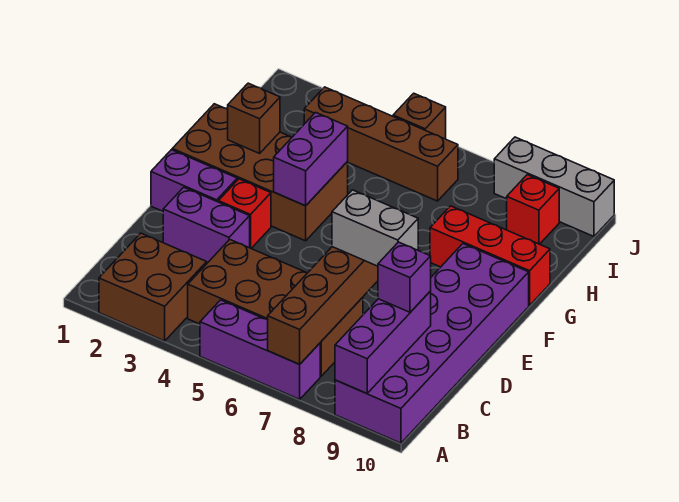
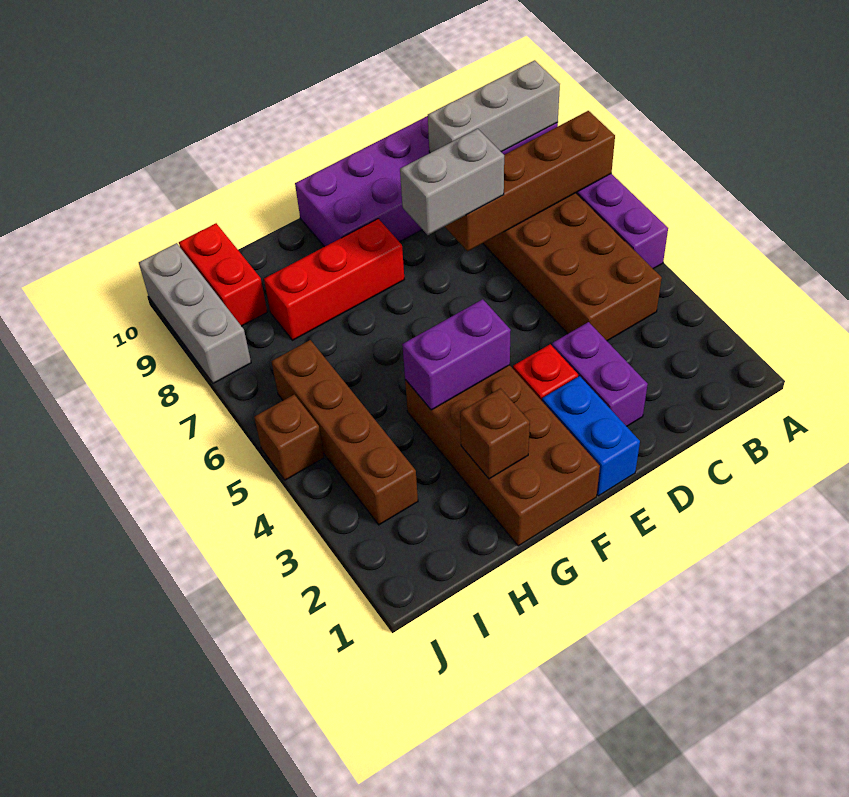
brown 2x2 brick [99,233,207,341] -> none
purple 1x3 brick [335,291,431,393] -> grey 1x3 brick [428,60,560,153]
purple 1x1 brick [378,242,431,312] -> none
grey 1x2 brick [332,190,418,266] -> grey 1x2 brick turned to [400,129,504,235]
purple 1x2 brick [151,150,237,211] -> blue 1x2 brick [542,376,640,496]
red 1x3 brick [430,206,550,305] -> red 1x3 brick turned to [264,219,404,340]
red 1x1 brick [507,175,559,244] -> red 1x2 brick [179,223,267,326]

